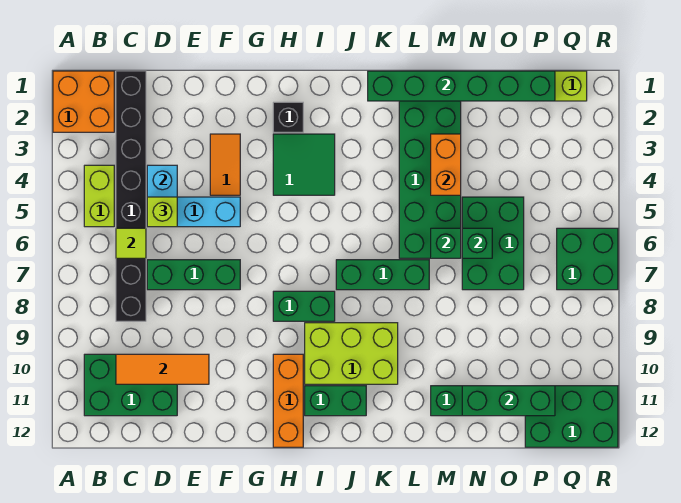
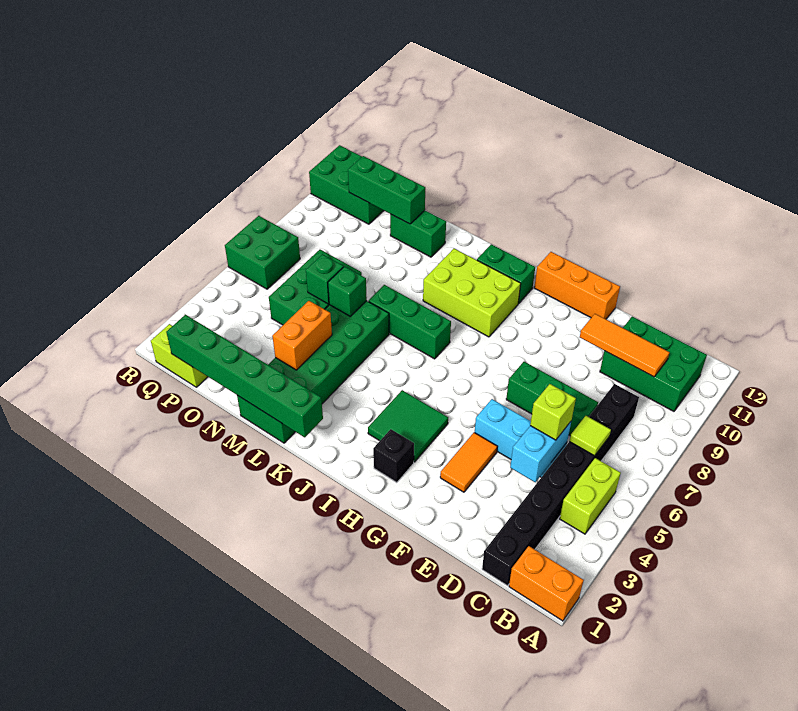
orange 2x2 brick [53,71,114,132] -> orange 1x2 brick [509,546,584,621]
green 1x2 brick [273,291,335,321] -> none
orange 1x3 brick [273,354,303,447] -> orange 1x3 brick turned to [534,252,620,319]

